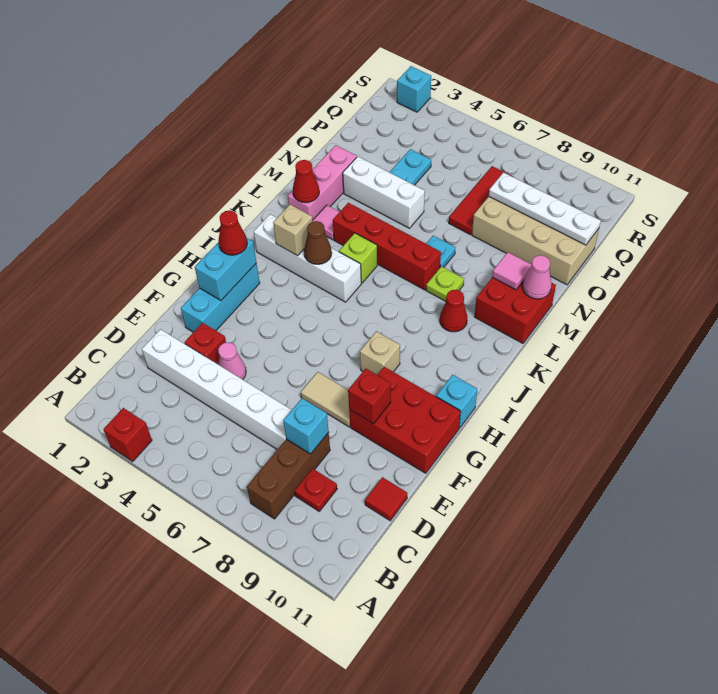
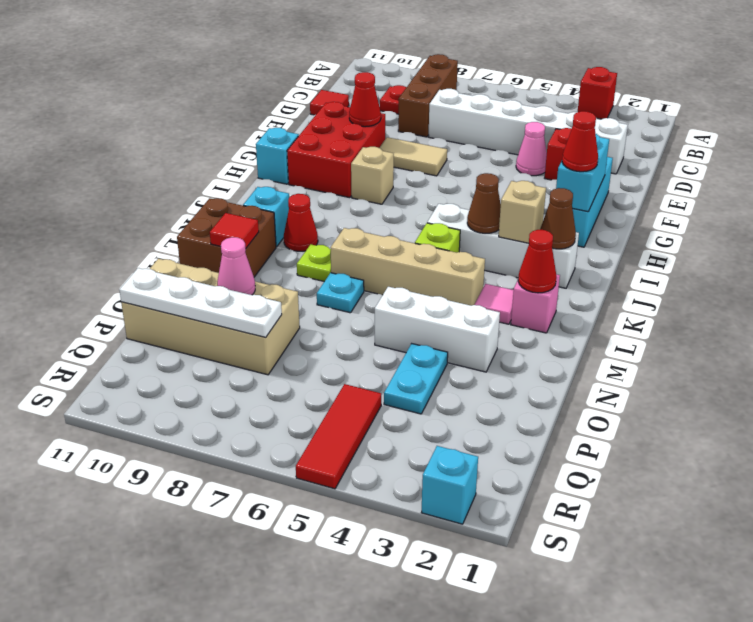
cyan 1x1 brick [283,398,329,454] -> cyan 1x1 brick moved to [243,187,289,247]
red 2x3 brick [349,367,461,473] -> red 2x3 brick turned to [287,102,385,198]
red 1x1 brick [348,369,391,424] -> red 1x1 cone [349,72,381,127]
none -> brown 1x1 cone [540,188,576,249]
pink 1x3 brick [288,145,357,220] -> pink 1x1 brick [511,274,560,333]
red 1x4 brick [333,203,441,290] -> tan 1x4 brick [331,228,485,306]
red 2x2 brick [475,277,556,343] -> brown 2x2 brick [177,198,276,277]
pink 1x1 tile [492,252,532,290] -> red 1x1 tile [210,213,259,248]
pink 1x1 cone [523,255,551,299] -> pink 1x1 cone moved to [217,237,255,295]
red 1x3 tile [449,166,513,235] -> red 1x3 tile moved to [296,384,381,489]

